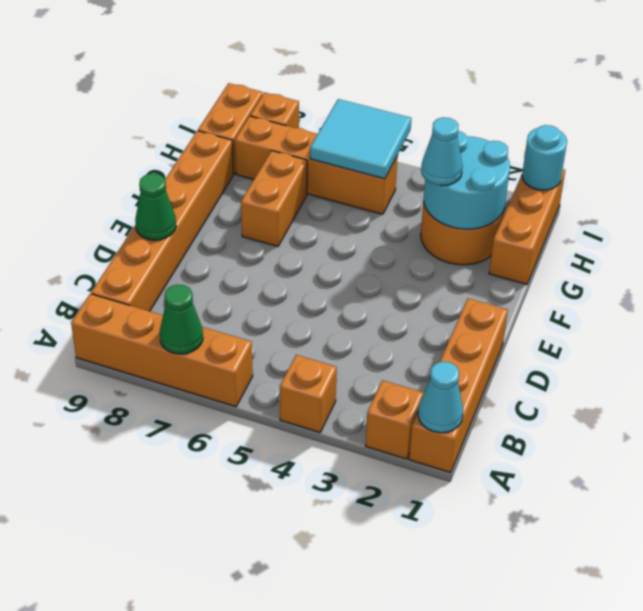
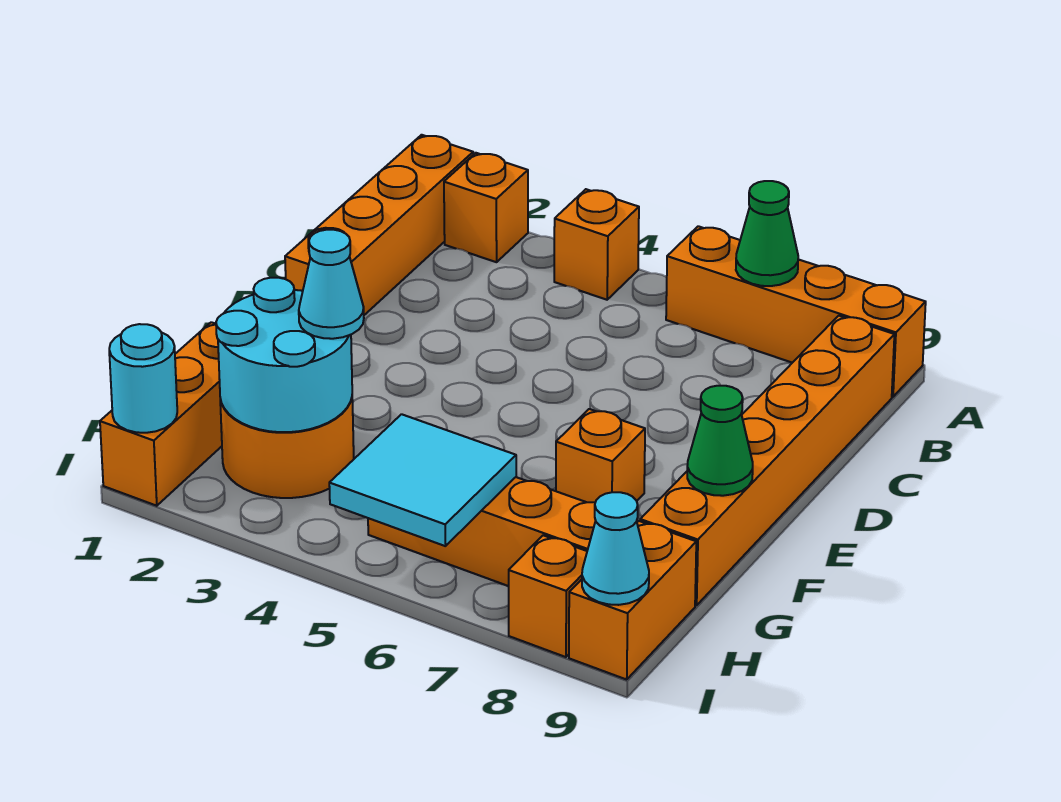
cyan 1x1 cone [418,362,464,433] -> cyan 1x1 cone moved to [582,492,649,605]
green 1x1 cone [135,174,176,240] -> green 1x1 cone moved to [687,386,753,496]
orange 1x2 brick [241,151,307,247] -> orange 1x1 brick [556,409,645,503]

